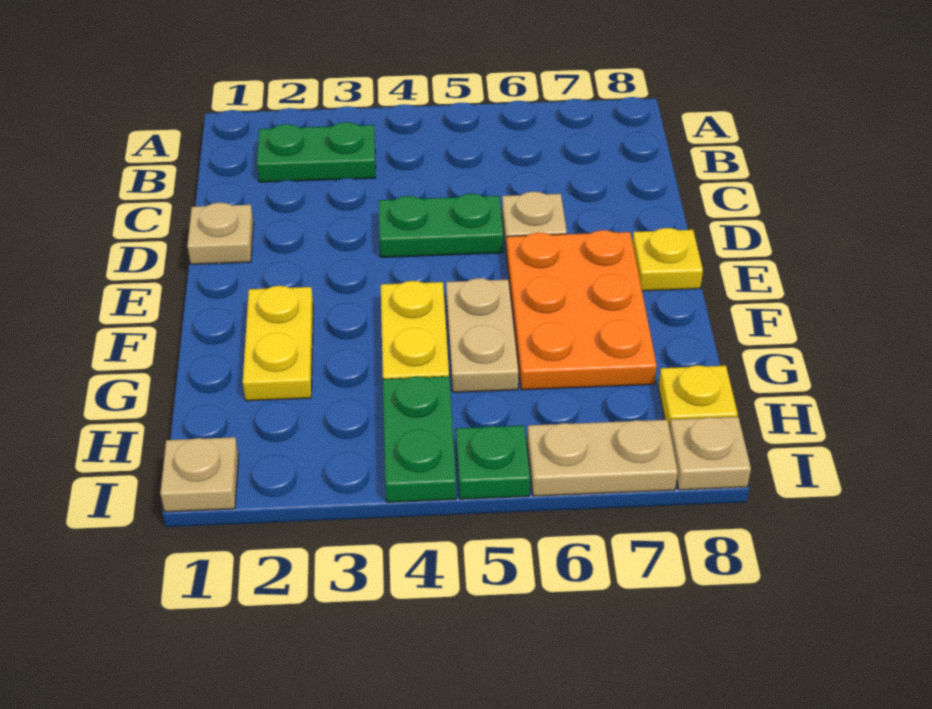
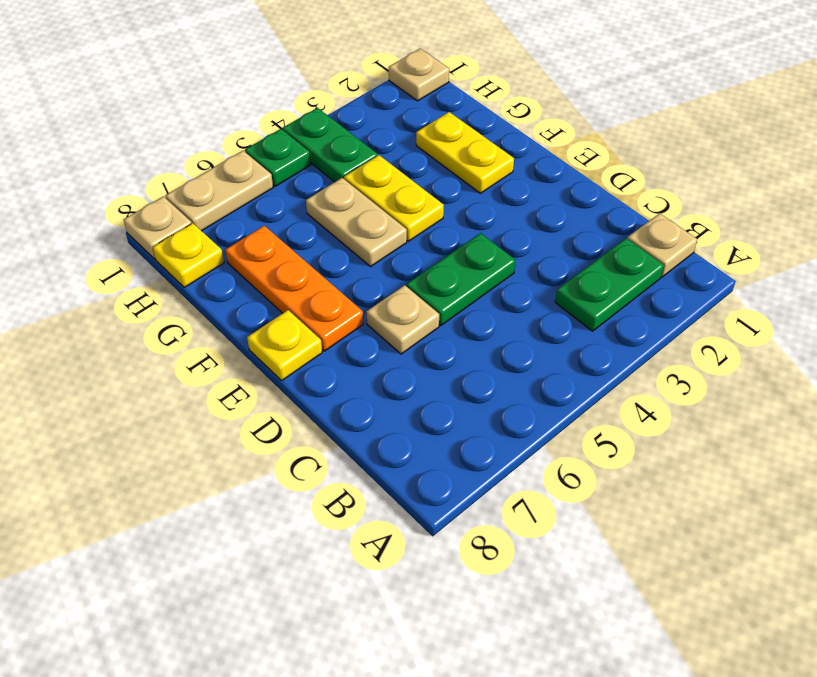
tan 1x1 plate [187,203,254,264] -> tan 1x1 plate moved to [627,213,697,277]
orange 2x3 plate [506,230,657,390] -> orange 1x3 plate [225,226,363,351]

